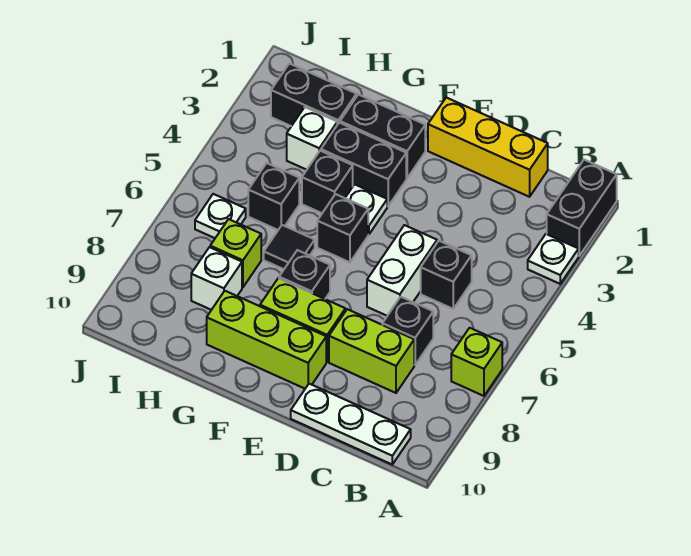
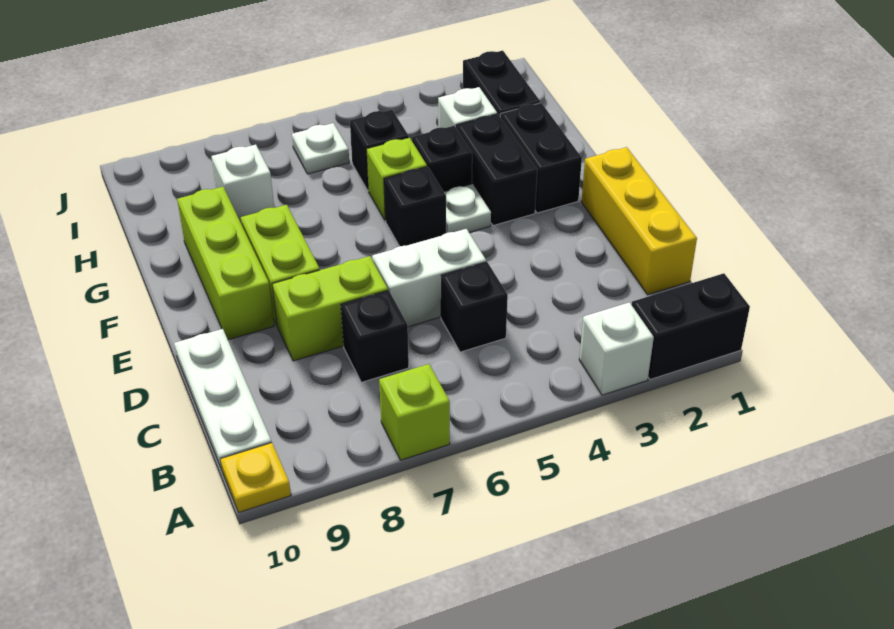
white 1x1 plate [528,234,579,284] -> white 1x1 brick [579,302,654,395]
none -> yellow 1x1 plate [220,443,291,512]
lime 1x2 brick [329,309,414,393] -> lime 1x2 brick turned to [272,256,388,361]
black 1x1 brick [279,250,330,299] -> none
black 1x1 tile [264,225,315,269] -> none
lime 1x1 brick [210,219,261,287] -> lime 1x1 brick moved to [367,137,427,220]

